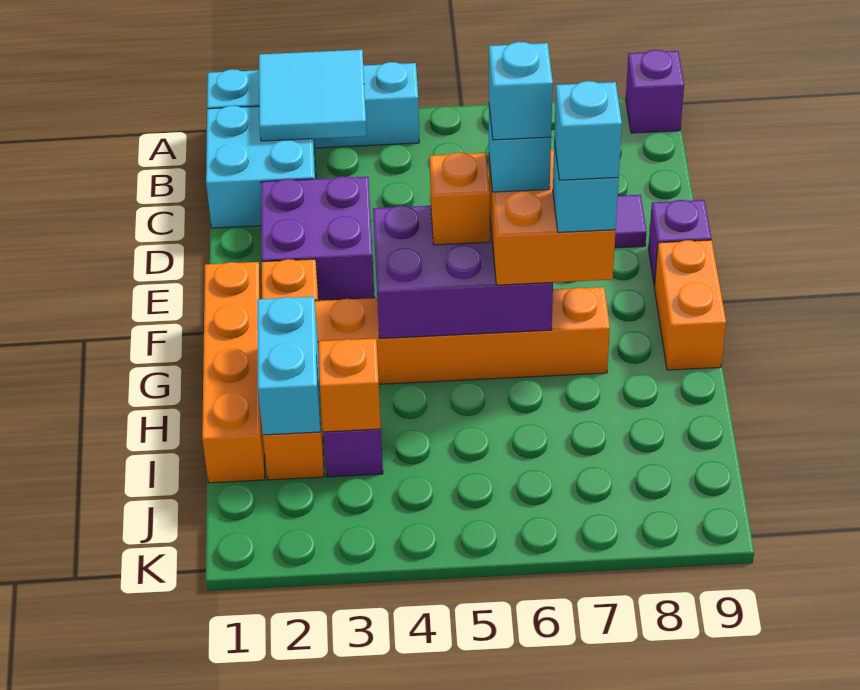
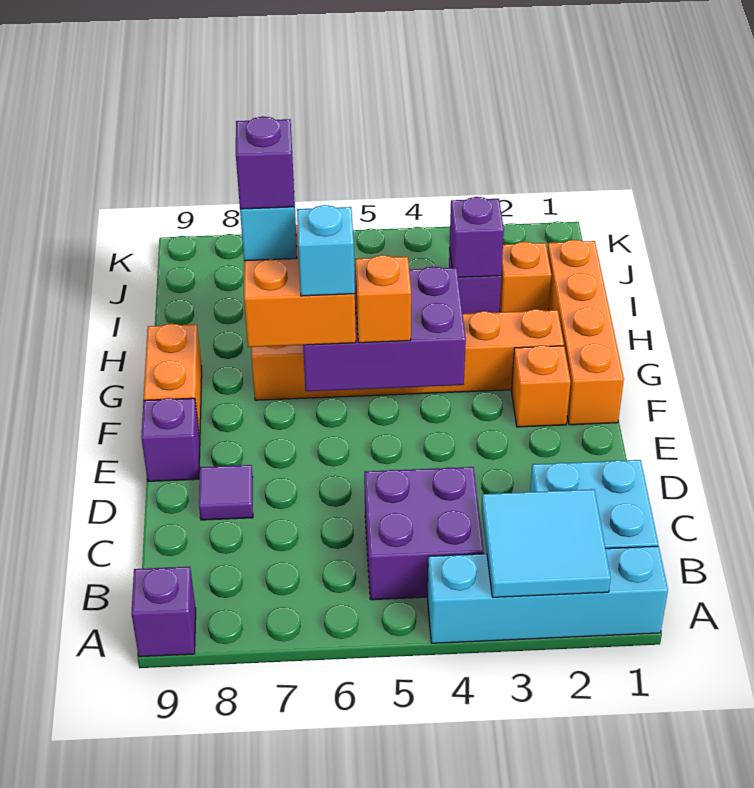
purple 2x2 brick [261,176,375,301] -> purple 2x2 brick moved to [364,467,484,600]
cyan 1x1 brick [489,42,553,140] -> none
cyan 1x1 brick [554,81,622,180] -> purple 1x1 brick [236,116,294,209]
cyan 1x2 brick [257,297,320,435] -> none
orange 1x1 brick [318,338,381,432] -> purple 1x1 brick [450,197,504,277]

